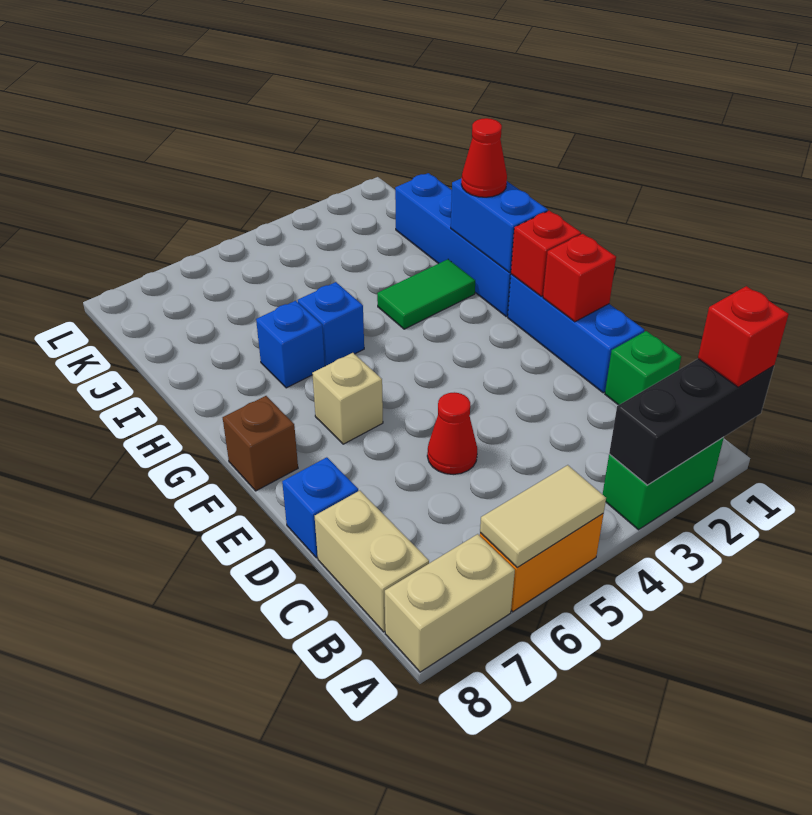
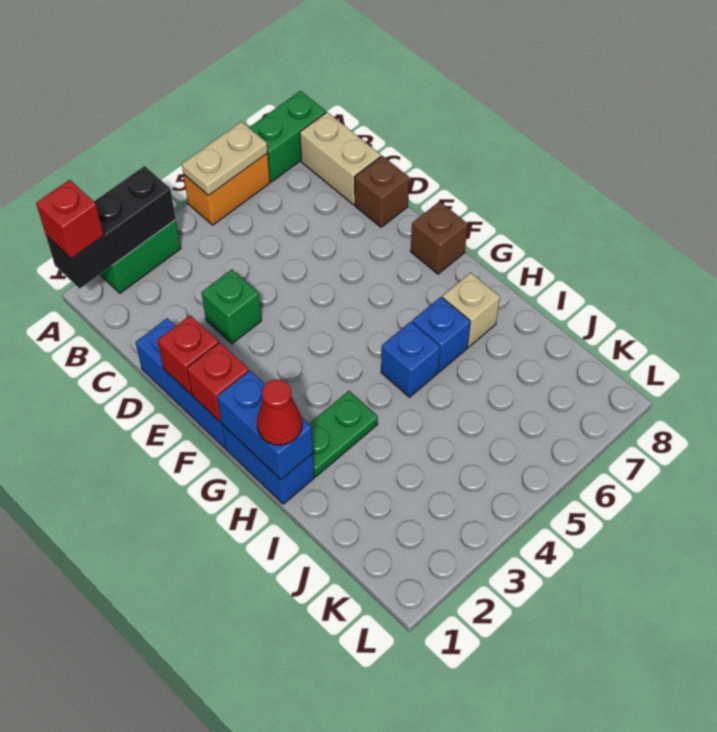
tan 1x2 tile [480,465,606,568] -> tan 1x2 plate [182,122,268,195]
tan 1x2 brick [385,534,515,672] -> green 1x2 brick [249,91,326,182]
green 1x1 brick [605,331,681,405] -> green 1x1 brick moved to [202,269,262,344]
red 1x1 cone [427,392,477,474] -> none
blue 1x1 brick [282,457,358,558] -> brown 1x1 brick [355,156,409,227]
tan 1x1 brick [312,353,383,444] -> tan 1x1 brick moved to [442,273,500,347]
blue 1x4 brick [395,173,511,317] -> blue 1x2 brick [222,424,314,504]
green 1x2 tile [377,259,475,329] -> green 1x2 plate [309,391,378,477]

